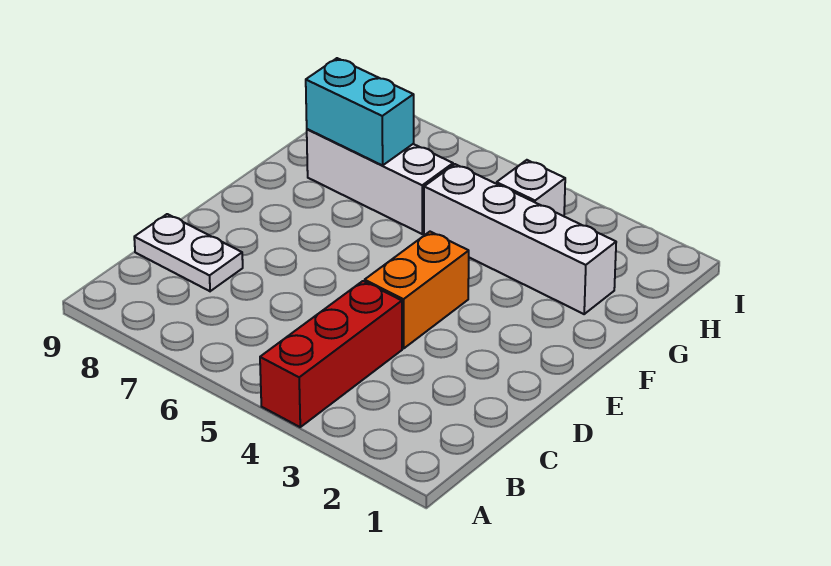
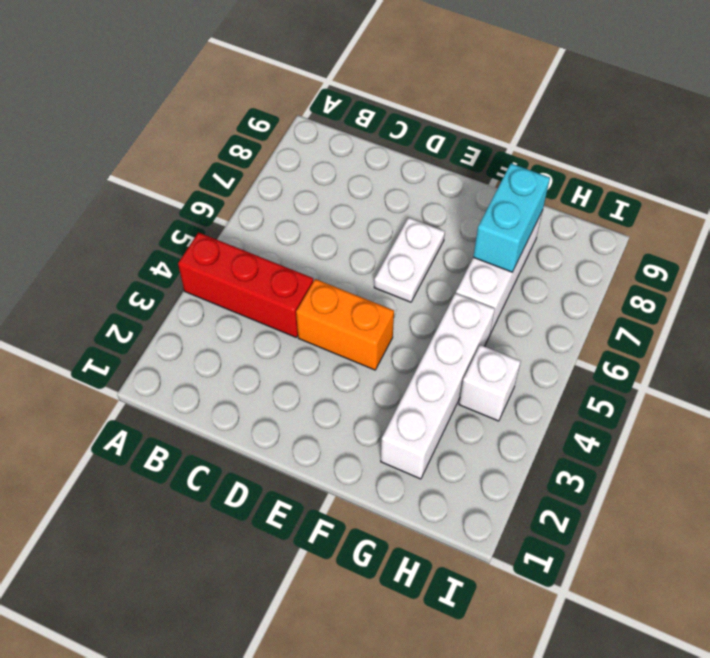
white 1x2 plate [134,214,243,291] -> white 1x2 plate moved to [374,218,445,302]

